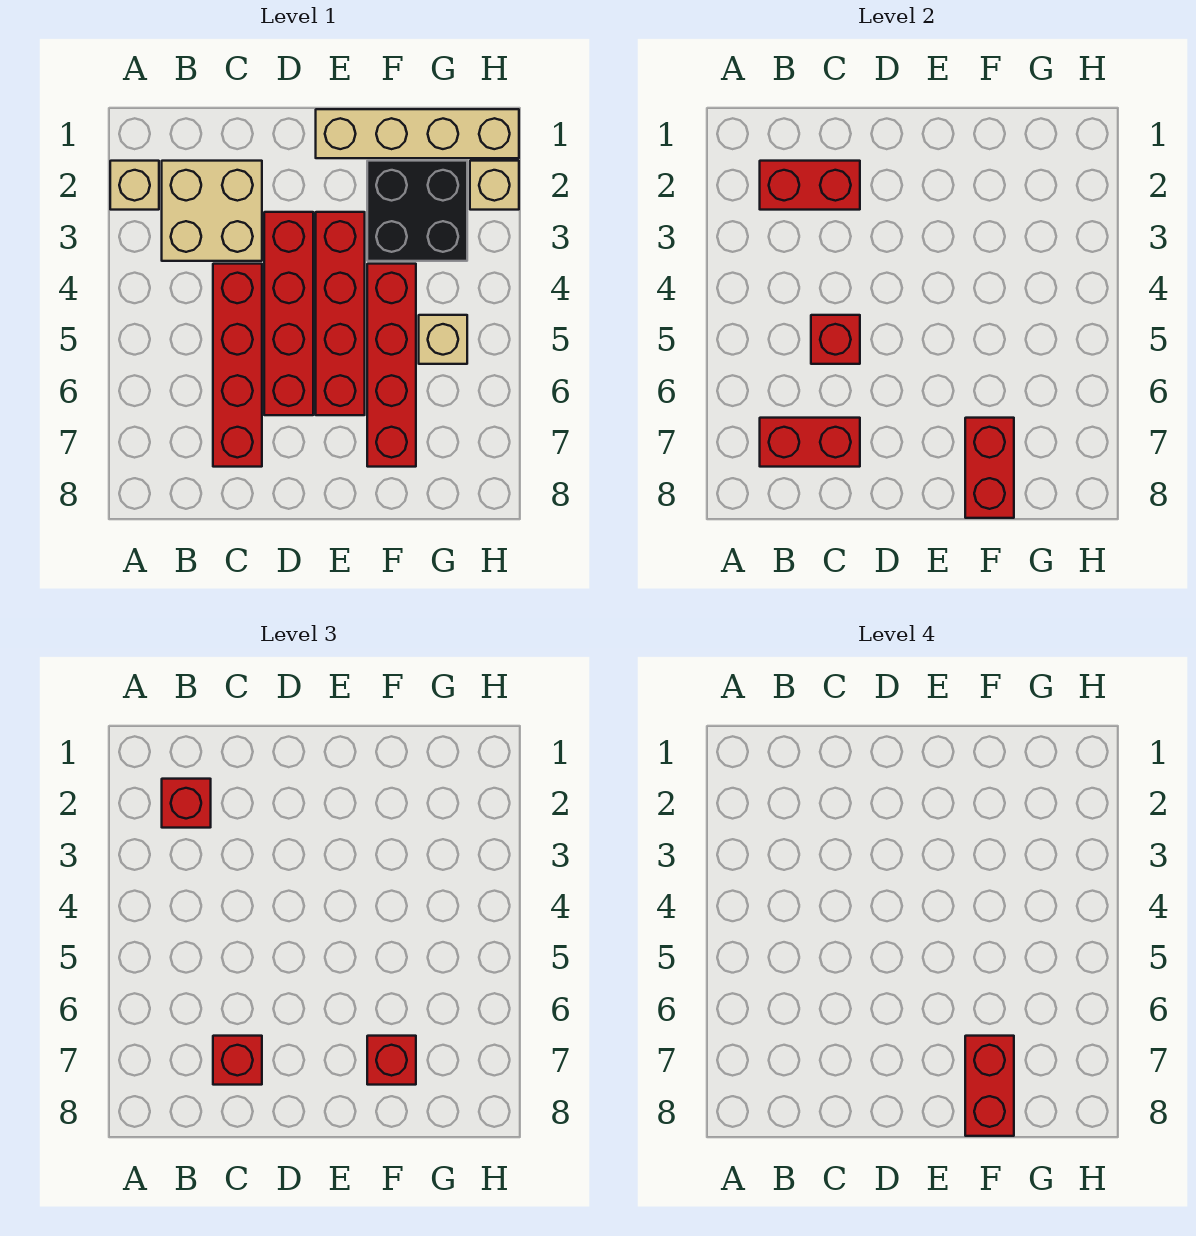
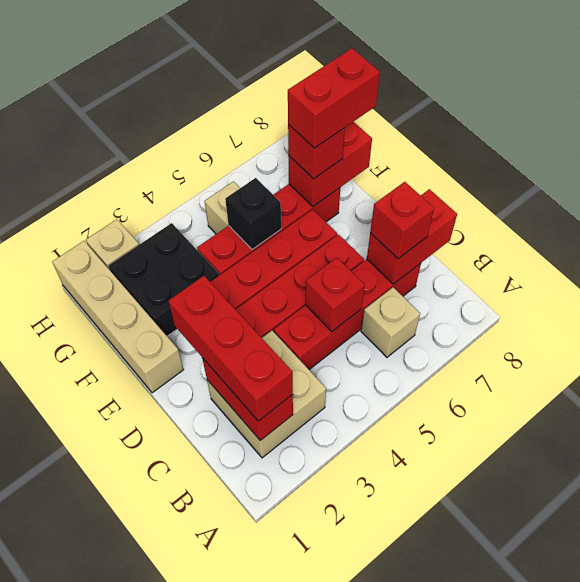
tan 1x1 brick [110,161,159,210] -> tan 1x1 brick moved to [361,287,420,357]
red 1x1 brick [162,779,211,828] -> red 1x3 brick [168,276,293,421]
red 1x2 brick [760,418,860,467] -> red 1x2 brick turned to [367,189,457,284]
none -> black 1x1 brick [225,178,281,250]

